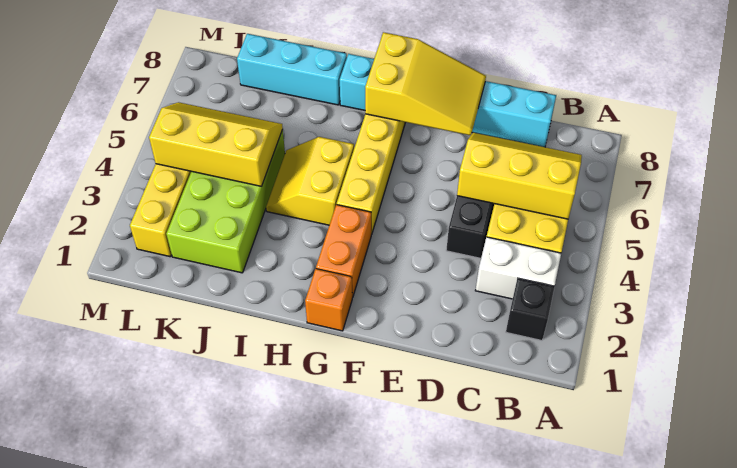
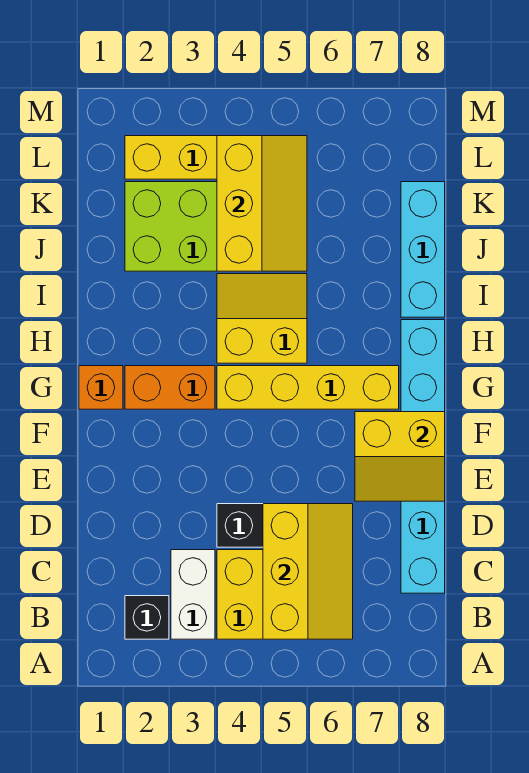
yellow 2x3 slope [365,32,486,136] -> yellow 2x2 slope [355,412,445,501]

